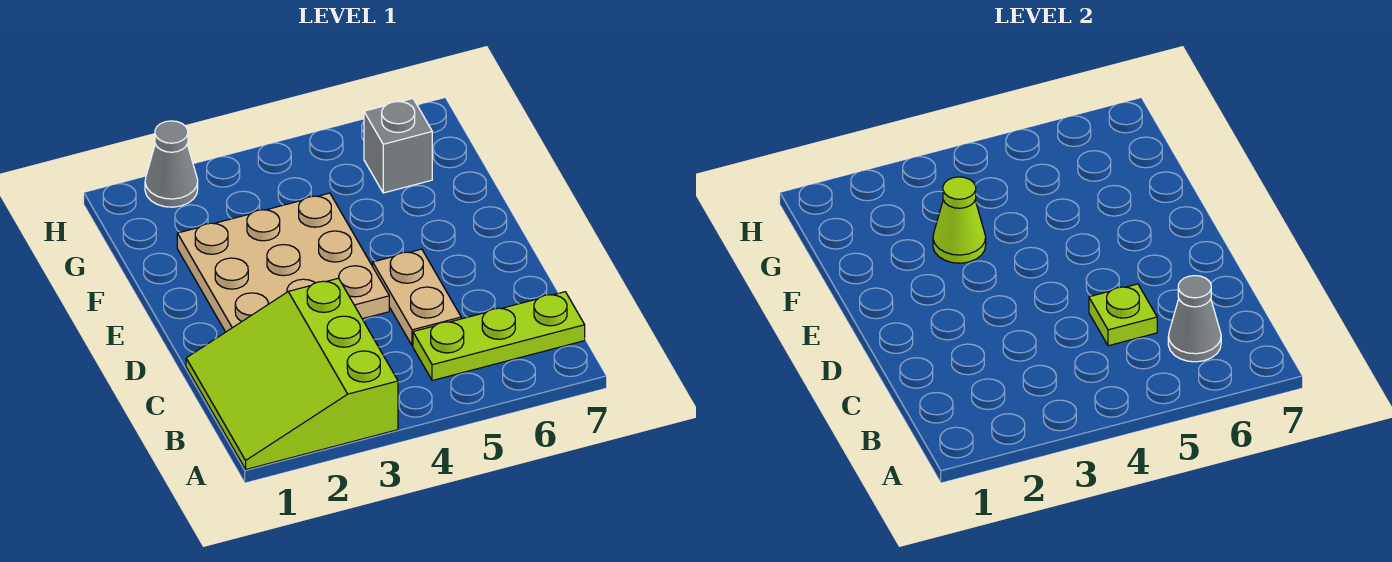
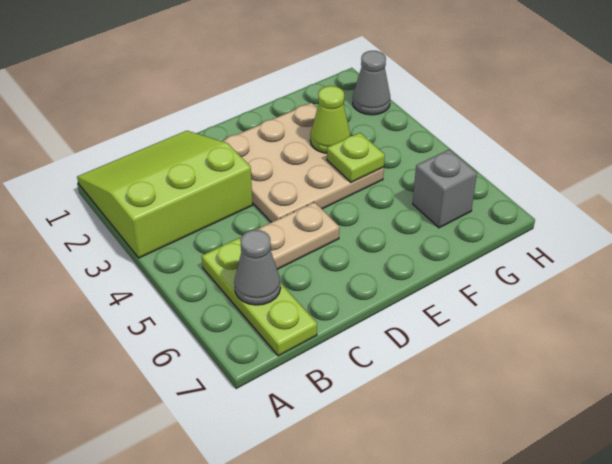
lime 1x1 plate [1089,284,1157,346] -> lime 1x1 plate moved to [327,133,385,182]

